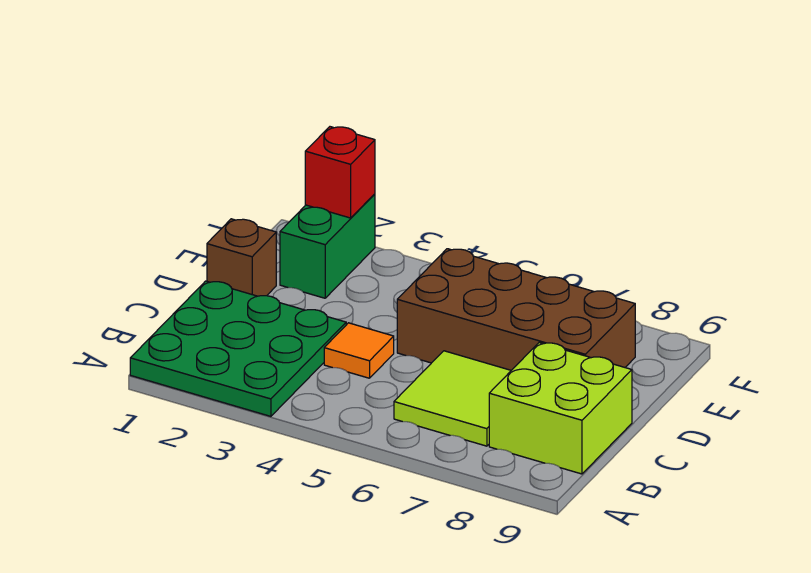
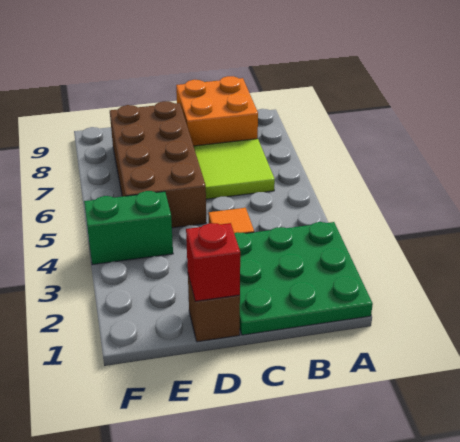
lime 2x2 brick [489,343,632,474] -> orange 2x2 brick [176,76,258,146]
green 1x2 brick [280,194,375,298] -> green 1x2 brick moved to [84,191,173,265]
red 1x1 brick [305,127,375,218] -> red 1x1 brick moved to [186,223,240,301]

